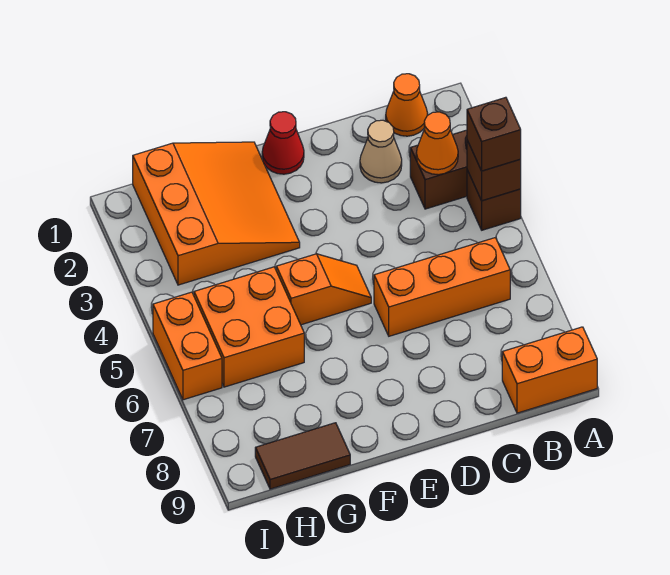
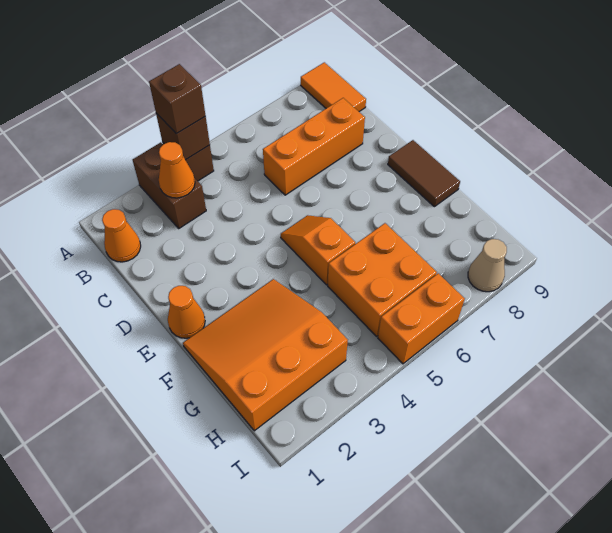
orange 1x2 brick [502,327,597,413] -> orange 1x2 tile [301,62,366,111]
orange 1x3 brick [374,238,510,336] -> orange 1x3 brick turned to [263,98,365,195]
tan 1x1 cone [360,120,402,183] -> tan 1x1 cone moved to [468,239,507,292]
red 1x1 cone [262,112,304,174] -> orange 1x1 cone [168,286,205,338]
brown 1x2 tile [255,423,350,489] -> brown 1x2 tile moved to [388,140,460,207]

